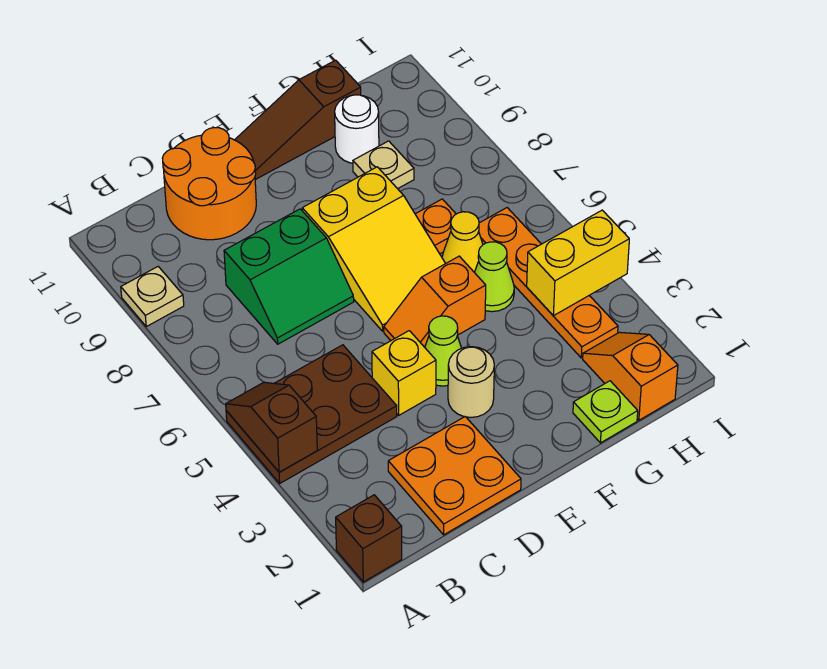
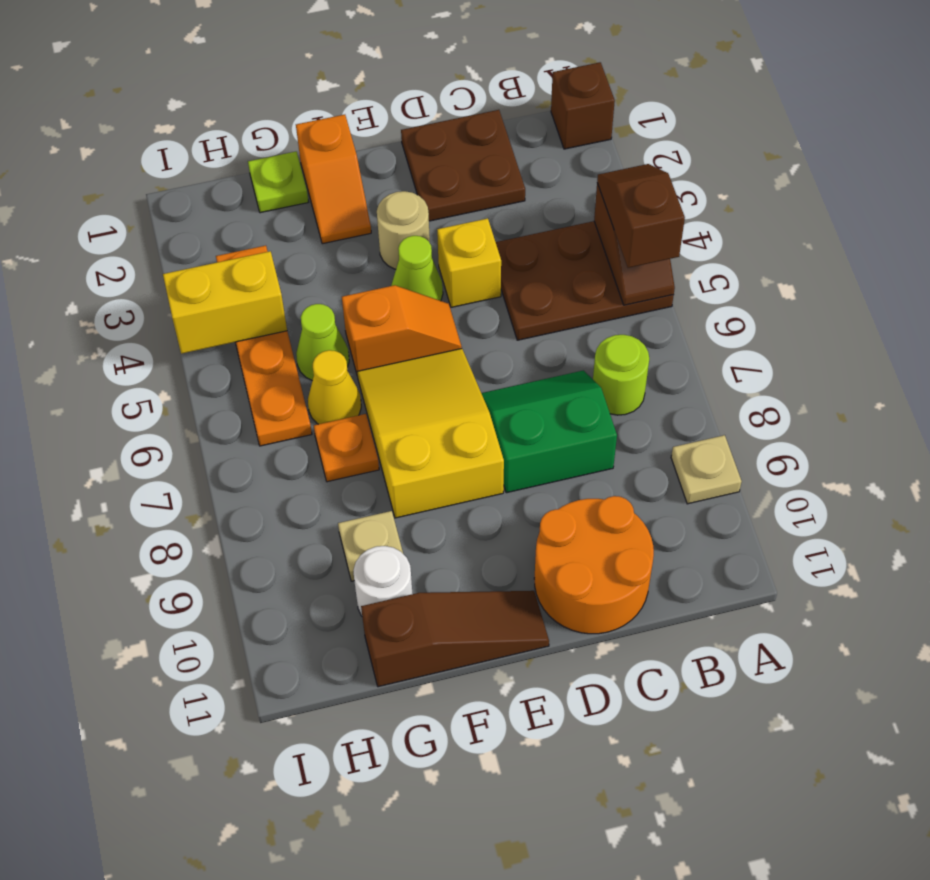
none -> brown 1x2 slope [597,164,685,268]
none -> lime 1x1 round brick [593,335,649,415]
orange 2x2 plate [388,417,521,535] -> brown 2x2 plate [401,110,525,221]
orange 1x2 slope [583,332,678,420] -> orange 1x2 slope moved to [296,115,371,244]

